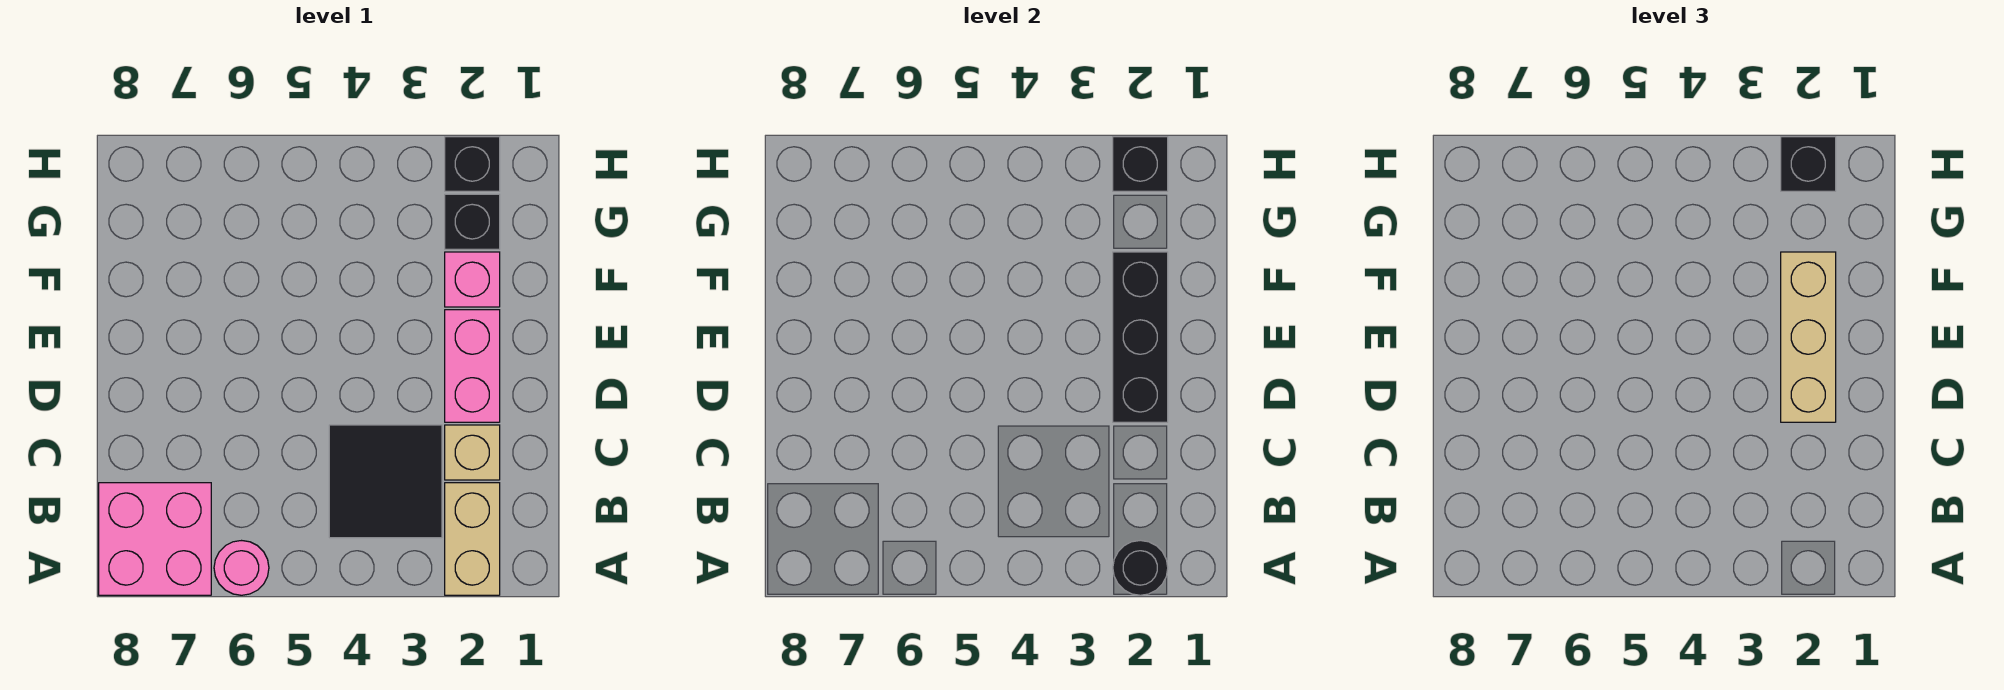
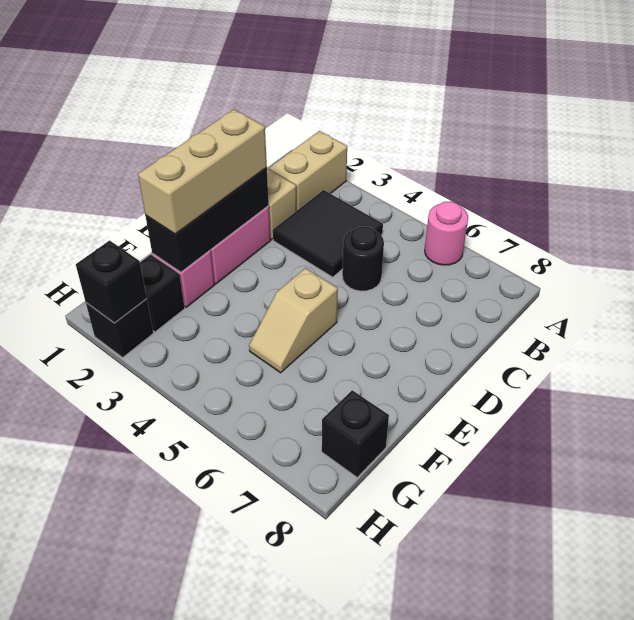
black 1x1 round brick [1113,540,1168,595] -> black 1x1 round brick moved to [342,227,384,291]
pink 2x2 brick [99,483,211,595] -> none
none -> tan 1x2 slope [249,268,338,373]
black 1x1 brick [1781,137,1836,191] -> black 1x1 brick moved to [322,390,389,477]

